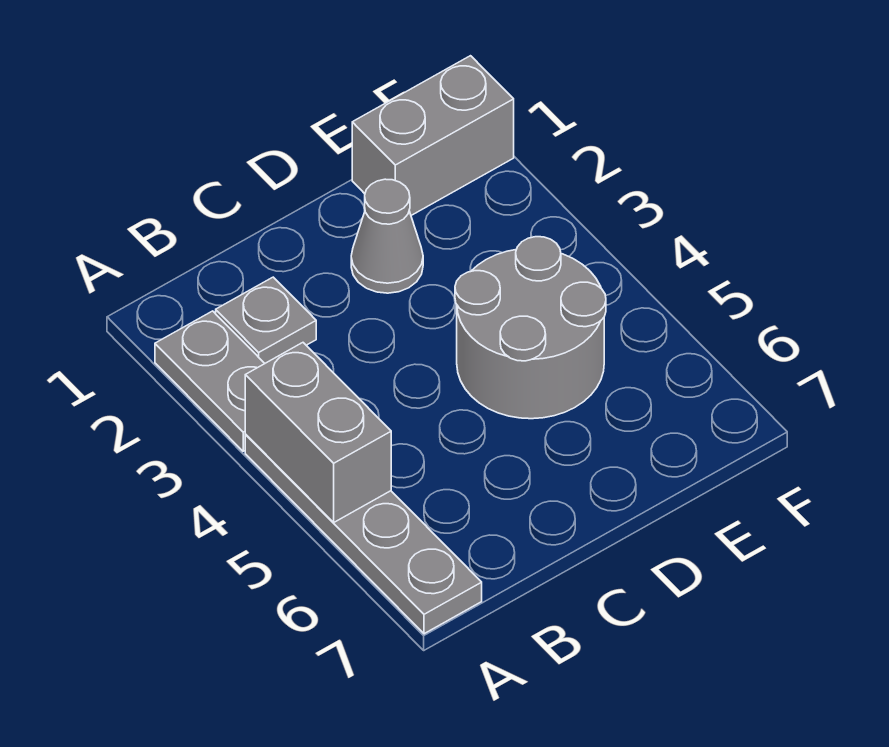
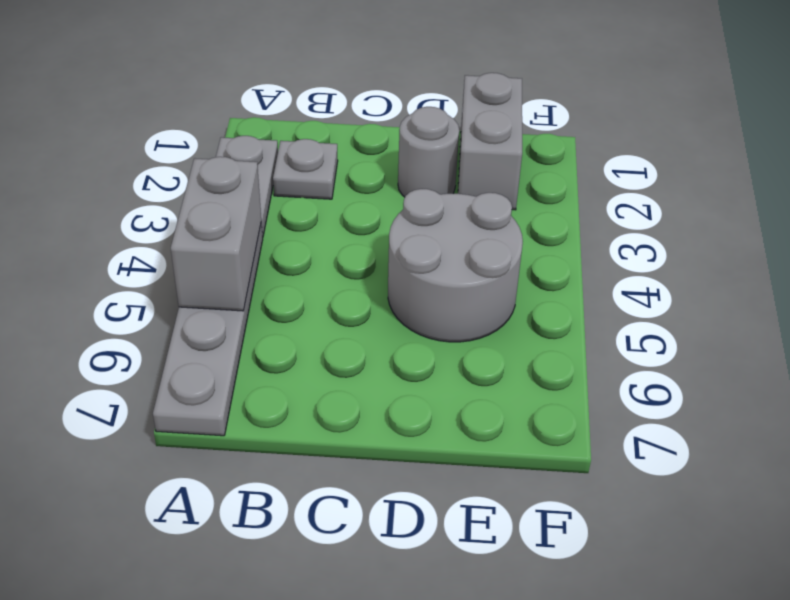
grey 1x1 cone [351,179,423,293] -> grey 1x1 round brick [398,107,459,197]
grey 1x2 brick [352,56,514,215] -> grey 1x2 brick turned to [458,73,522,210]

